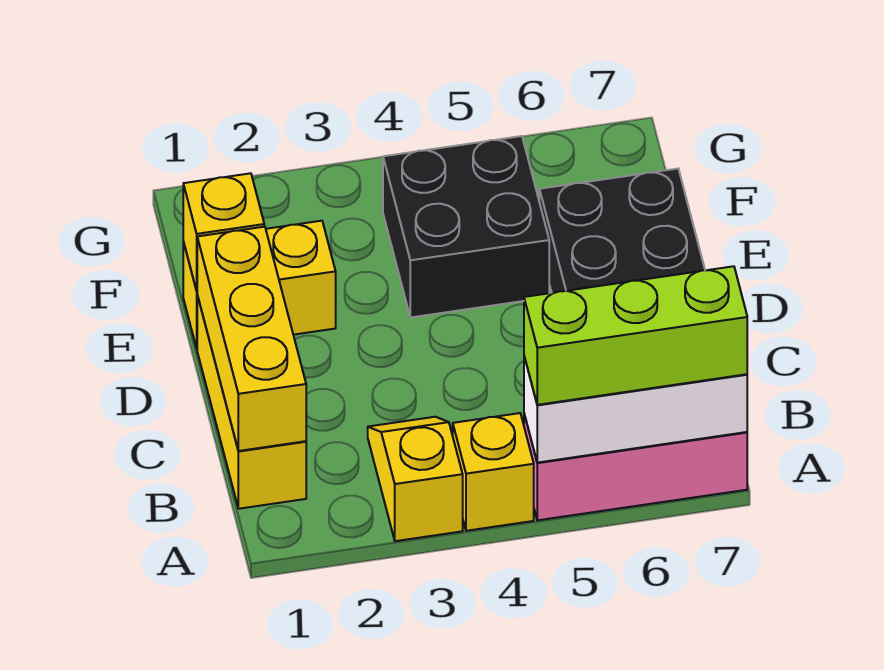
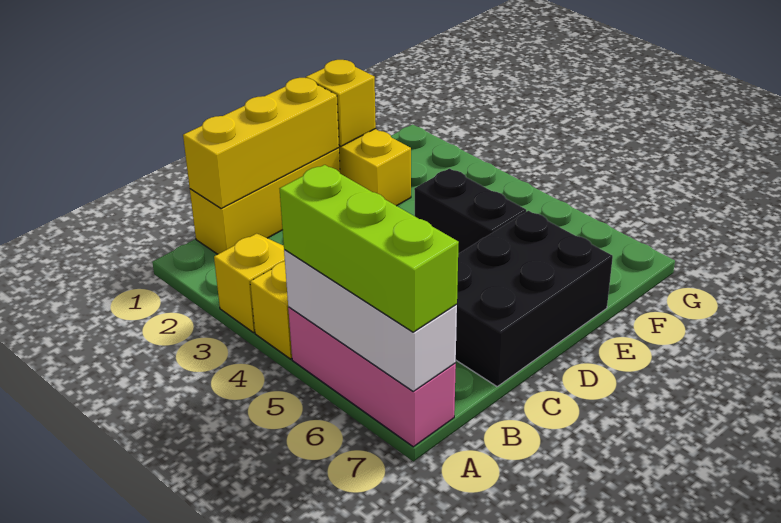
black 2x2 brick [383,136,549,318] -> black 1x2 brick [414,169,526,254]

